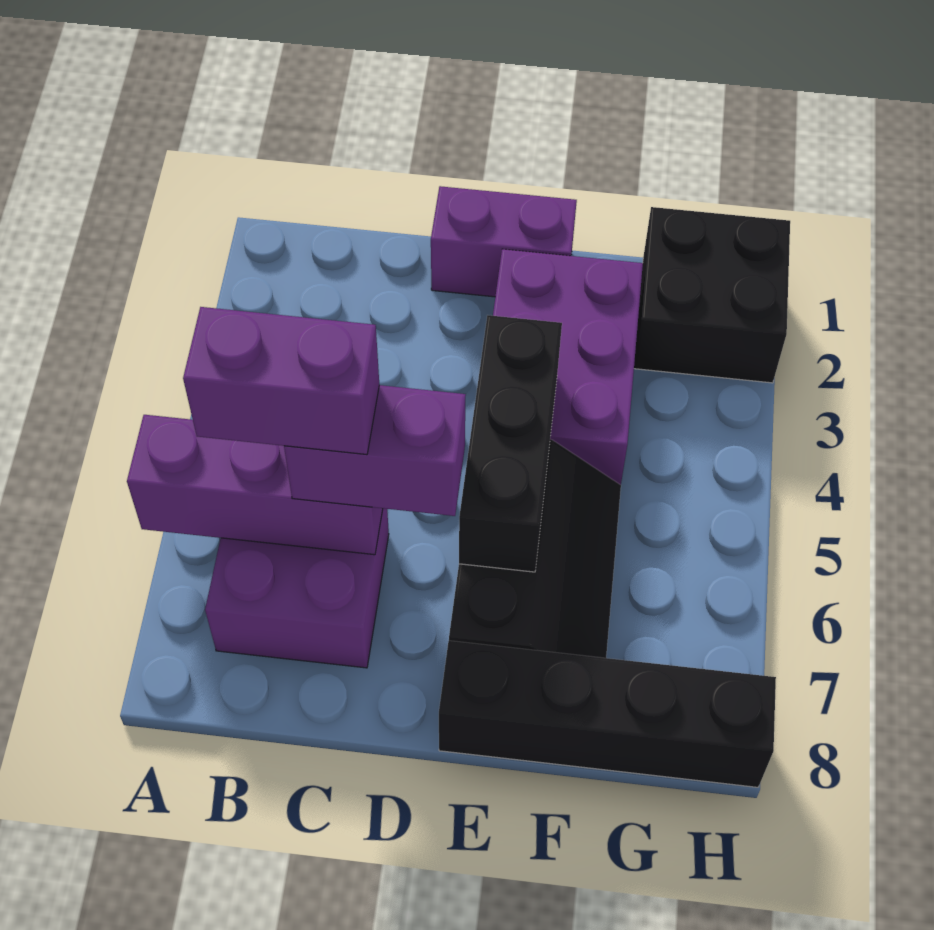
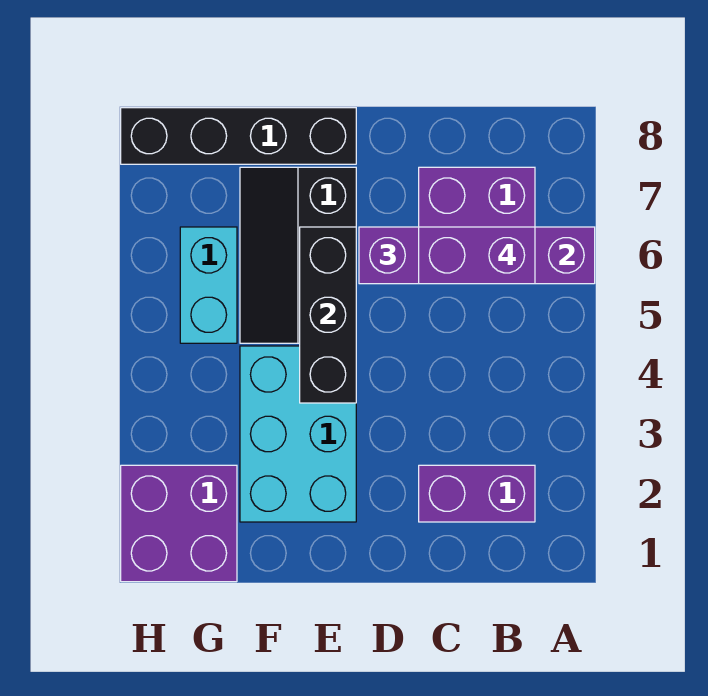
purple 1x2 brick [431,186,577,297] -> purple 1x2 brick moved to [419,465,535,522]
purple 2x3 brick [493,249,643,485] -> cyan 2x3 brick [240,346,356,522]
black 2x2 brick [634,207,790,383] -> purple 2x2 brick [121,465,237,582]
none -> cyan 1x2 brick [180,227,237,343]

